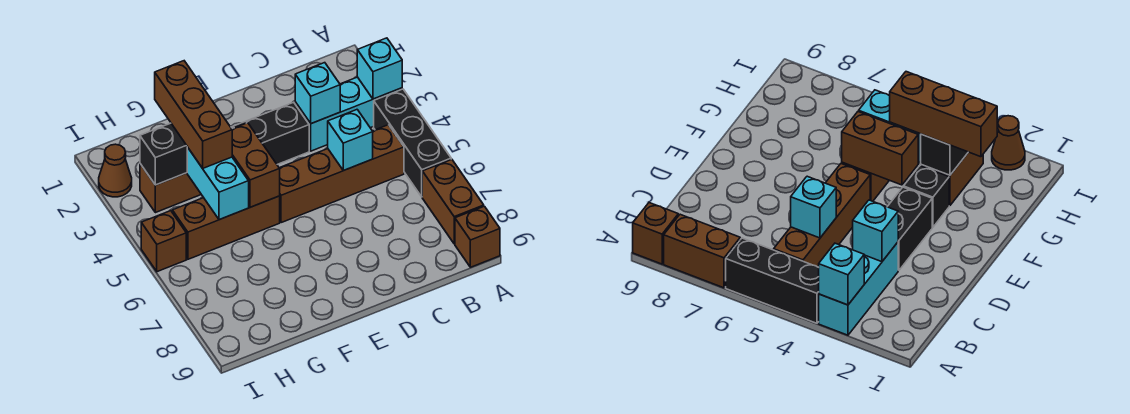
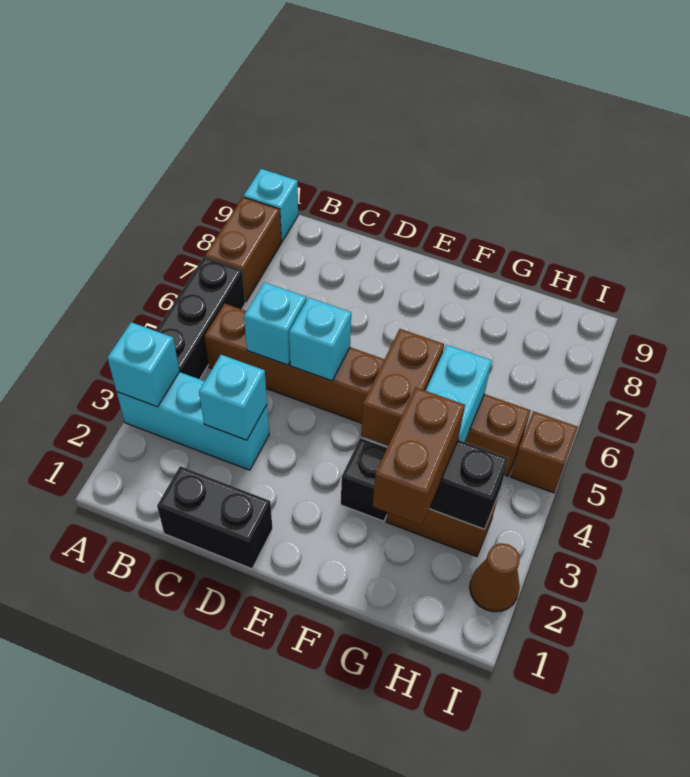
brown 1x1 brick [455,206,500,267] -> cyan 1x1 brick [244,169,298,242]
black 1x2 brick [233,102,309,164] -> black 1x2 brick moved to [157,466,273,569]
none -> cyan 1x1 brick [289,298,351,381]
brown 1x3 brick [155,61,232,168] -> brown 1x2 brick [373,387,465,525]

